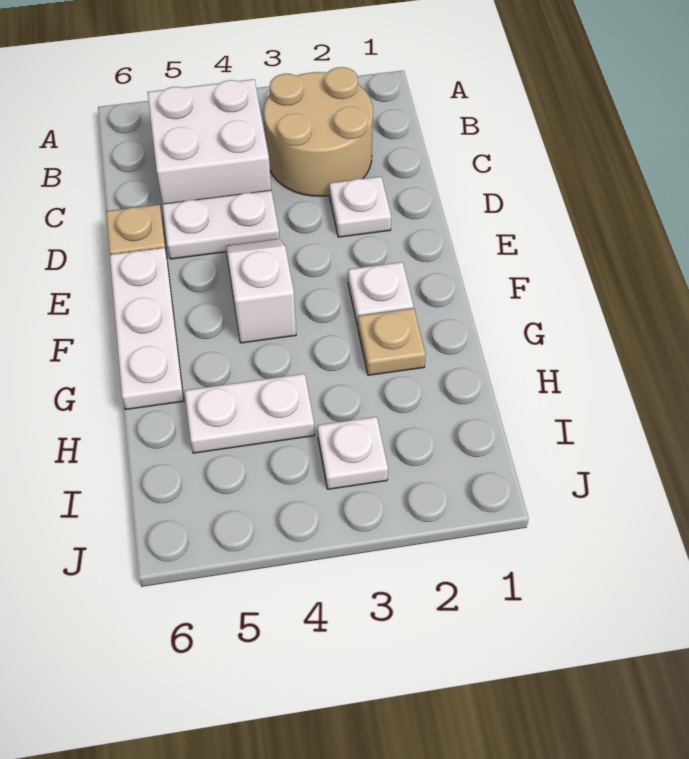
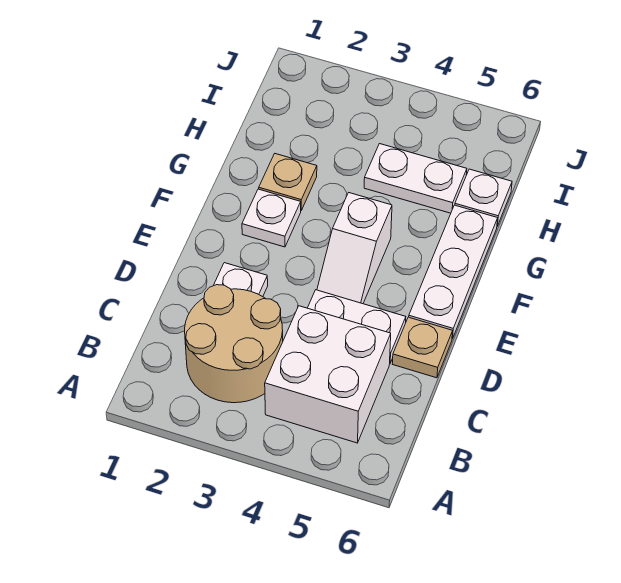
white 1x1 plate [318,417,388,489] -> white 1x1 plate moved to [455,169,512,226]

